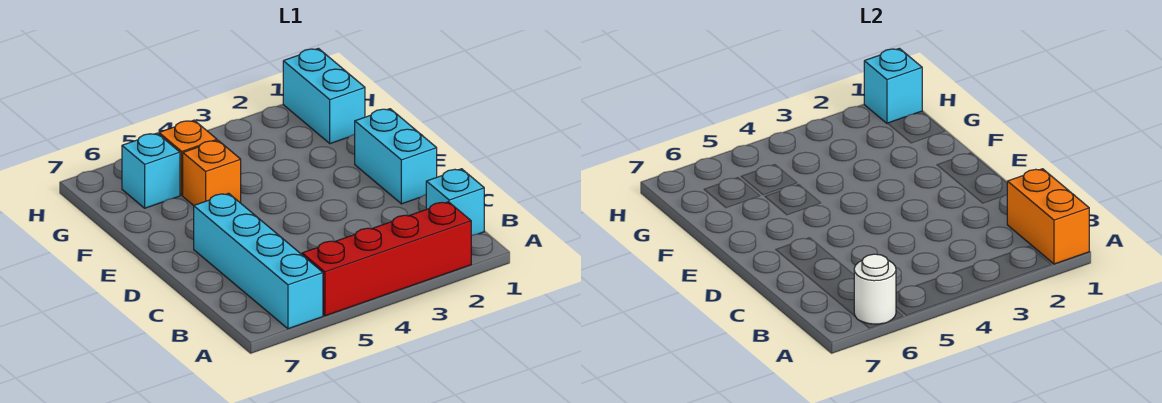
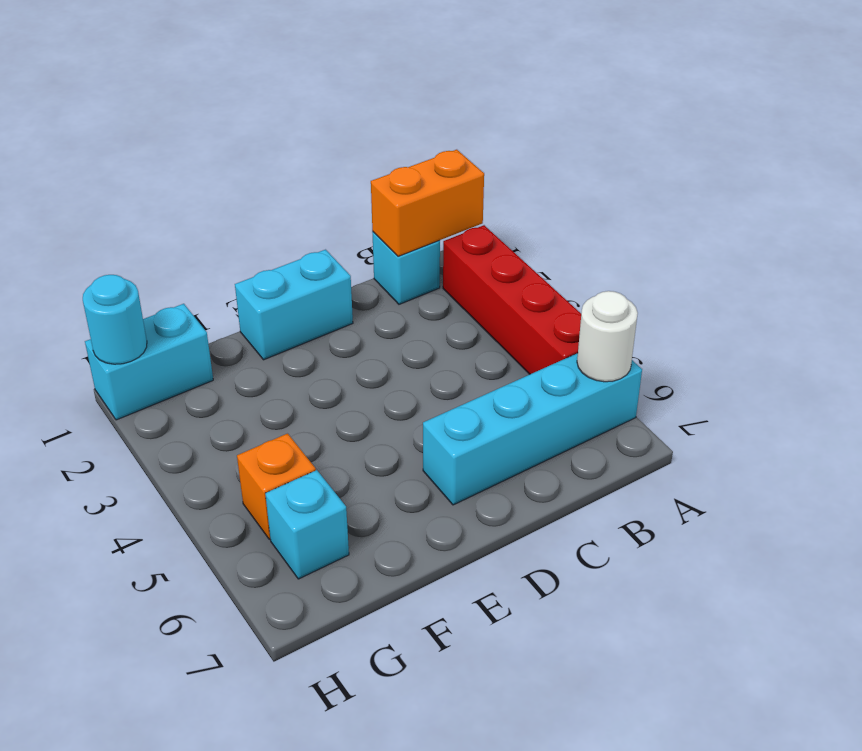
orange 1x1 brick [183,140,241,205] -> none
cyan 1x1 brick [864,48,922,124] -> cyan 1x1 round brick [83,275,147,364]

